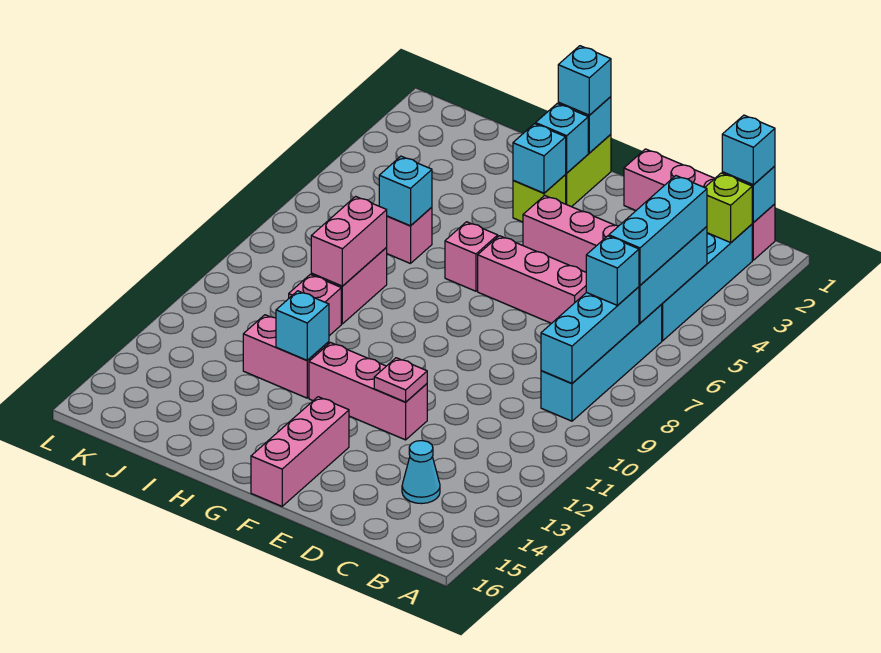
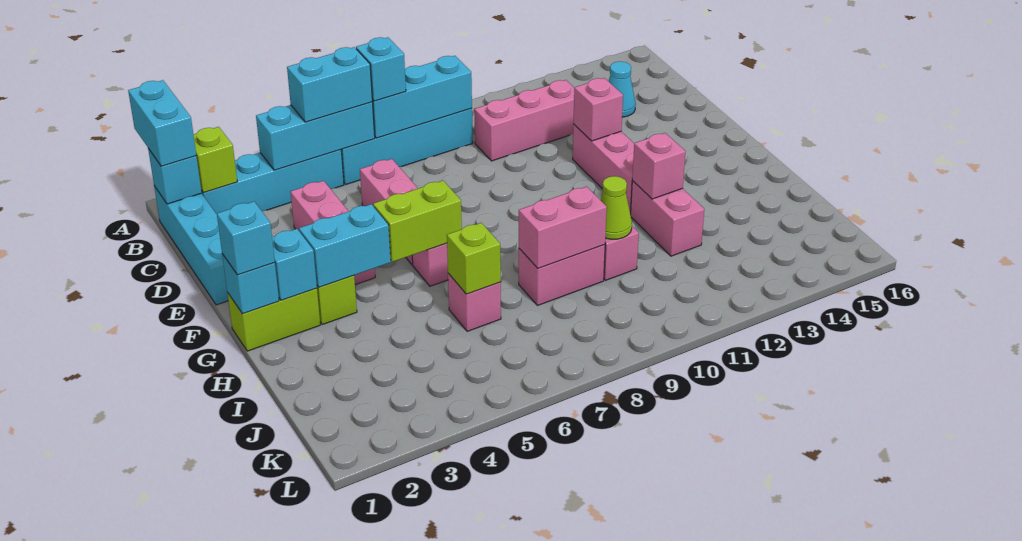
pink 1x4 brick [624,149,775,260] -> cyan 1x4 brick [154,186,228,305]
cyan 1x1 brick [722,115,775,185] -> cyan 1x2 brick [128,80,196,166]
cyan 1x3 brick [609,176,707,285] -> cyan 1x2 brick [287,47,372,122]
pink 1x1 plate [374,358,427,402] -> pink 1x1 brick [573,78,623,141]
pink 1x3 brick [251,397,349,506] -> pink 1x3 brick moved to [474,80,574,161]
cyan 1x1 brick [513,124,566,193] -> cyan 1x2 brick [299,204,391,287]
none -> lime 1x2 brick [373,181,462,262]
cyan 1x1 brick [276,291,329,360] -> pink 1x1 brick [632,133,686,199]
cyan 1x1 brick [379,156,432,226] -> lime 1x1 brick [447,223,501,294]
none -> lime 1x1 cone [601,176,632,239]

